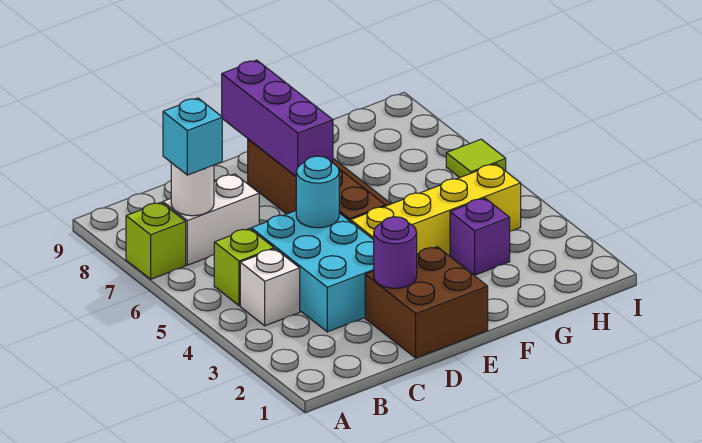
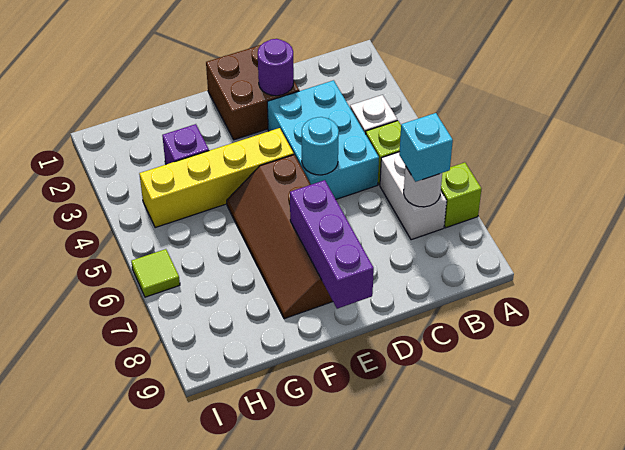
white 1x2 brick [163,174,259,265] -> white 1x2 brick turned to [380,152,447,240]

